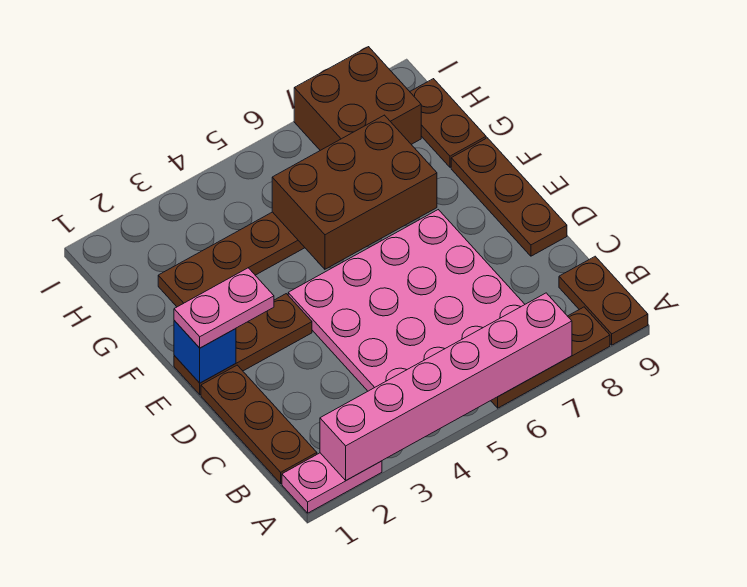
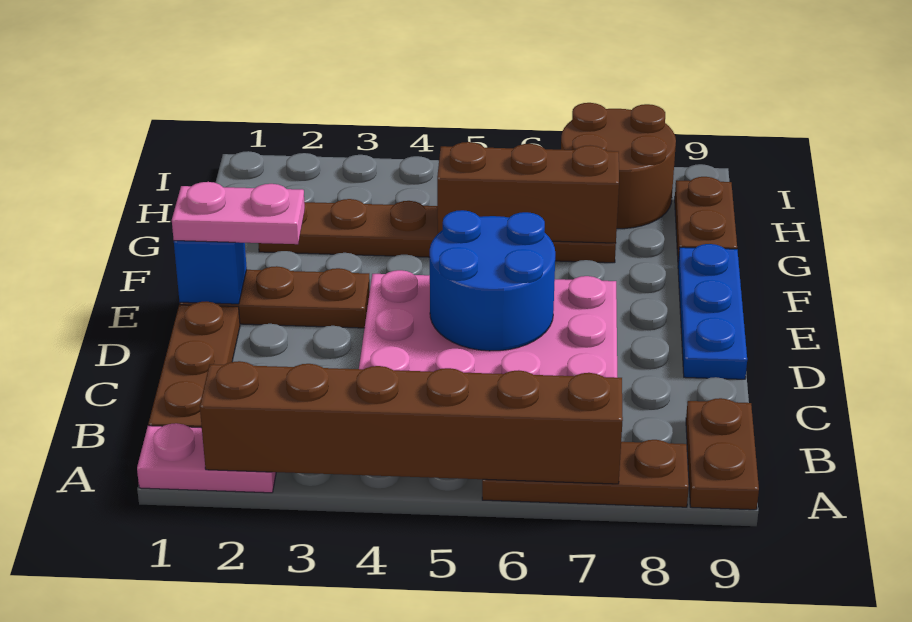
pink 1x6 brick [320,293,572,480] -> brown 1x6 brick [200,361,623,484]
none -> blue 2x2 round brick [430,210,555,351]
brown 1x3 plate [451,138,567,256] -> blue 1x3 plate [678,244,747,379]
brown 2x3 brick [272,115,437,269] -> brown 1x3 brick [437,142,619,243]
brown 2x2 brick [294,47,421,150] -> brown 2x2 round brick [561,103,676,229]

